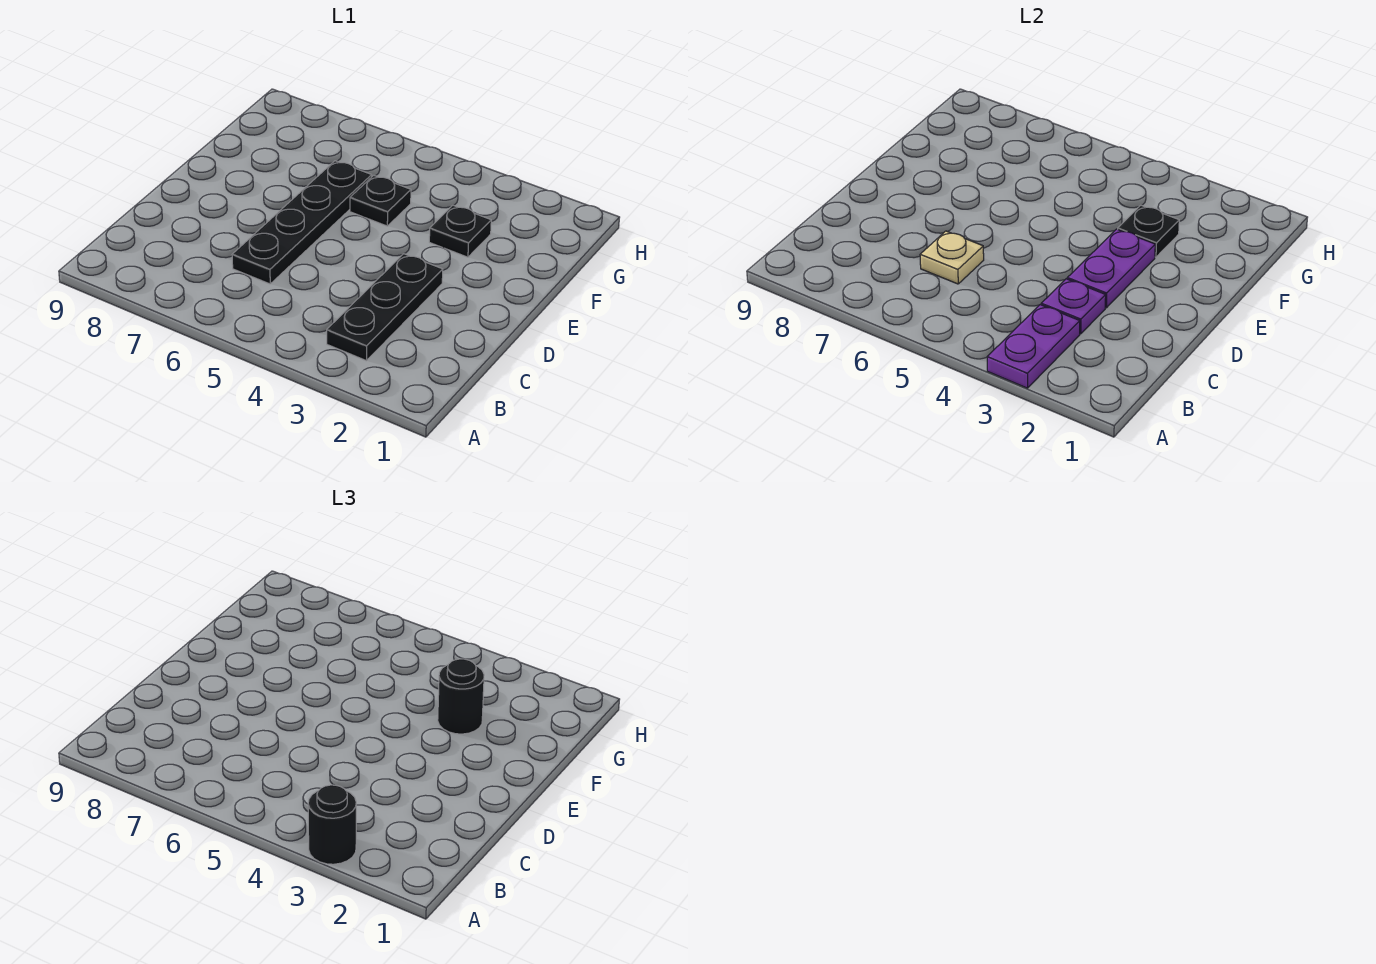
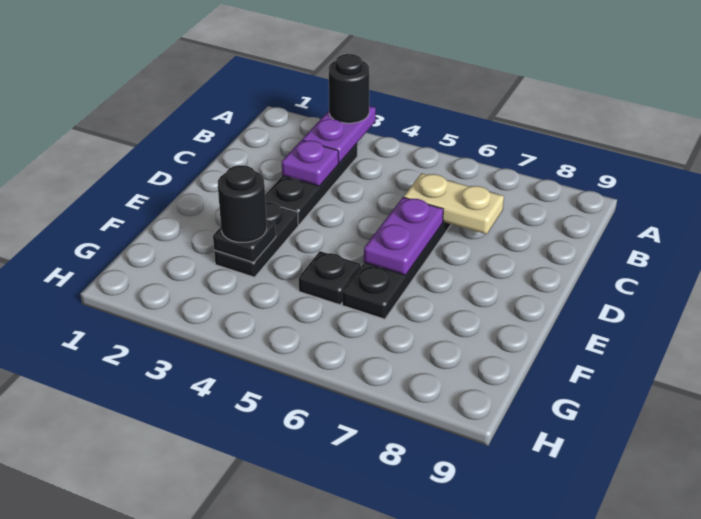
tan 1x1 plate [920,231,984,284] -> tan 1x2 plate [404,173,504,234]
purple 1x2 plate [1067,229,1155,308] -> purple 1x2 plate moved to [364,197,443,275]
black 1x1 plate [429,205,491,257] -> black 1x2 plate [214,202,298,277]

